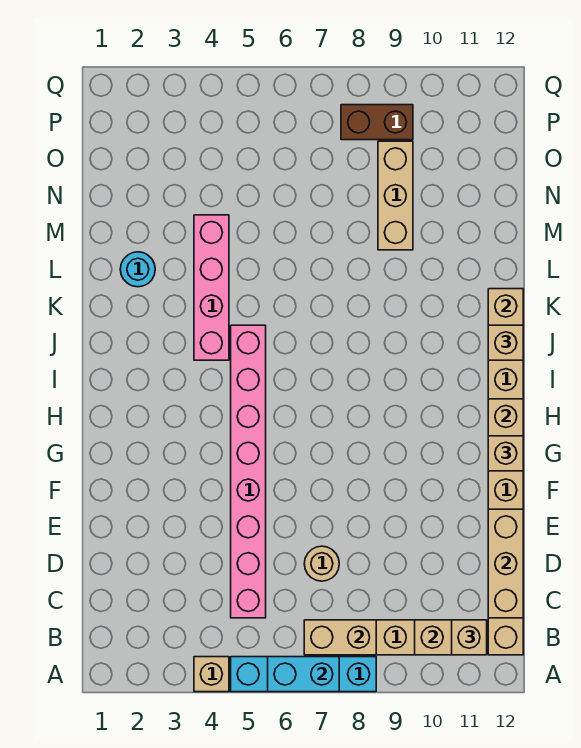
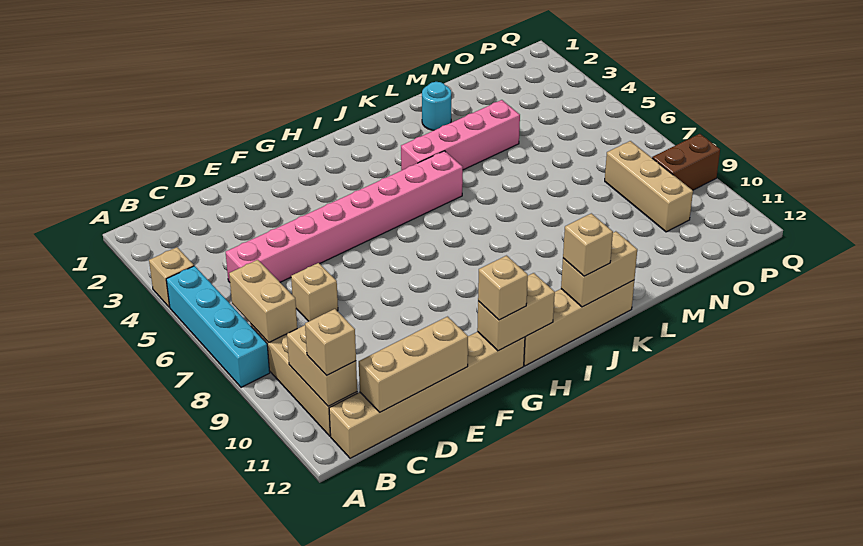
cyan 1x2 brick [268,657,339,692] -> none
tan 1x1 round brick [304,546,339,581] -> tan 1x1 brick [291,263,338,321]
tan 1x3 brick [378,141,413,250] -> tan 1x3 brick turned to [605,141,693,232]
brown 1x2 brick [341,105,413,140] -> brown 1x2 brick turned to [652,134,720,190]

